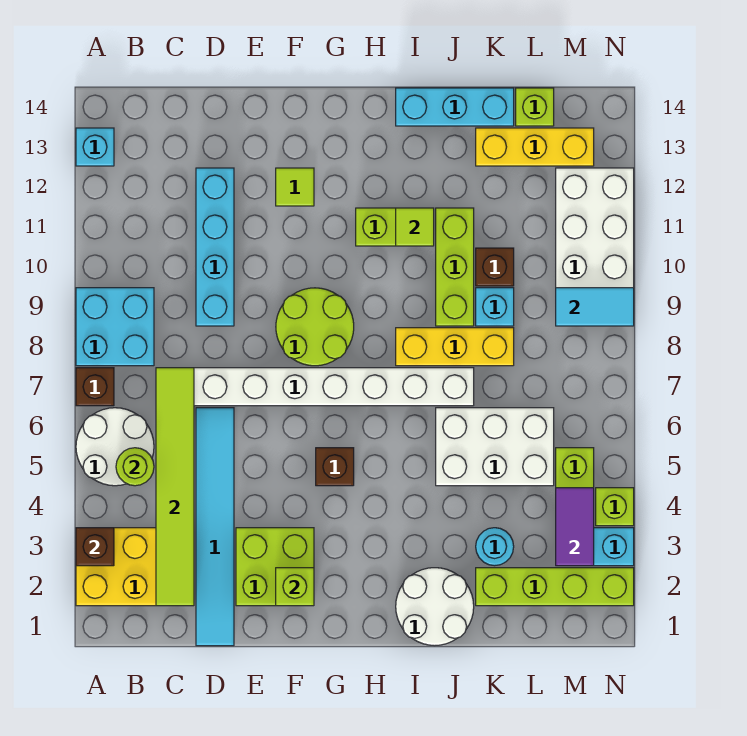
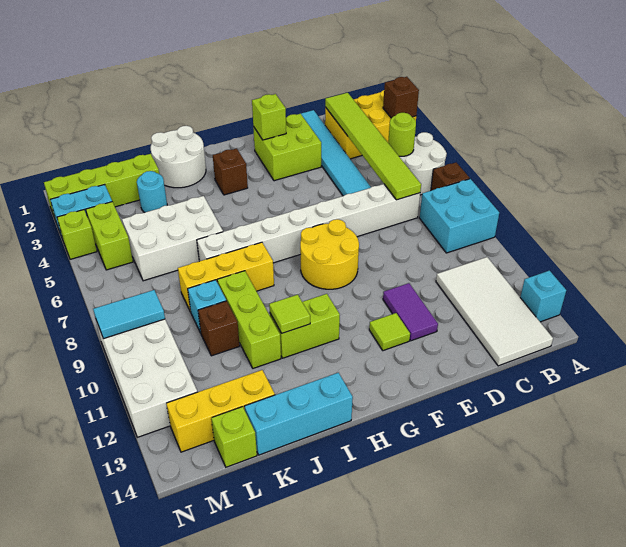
none -> white 2x4 tile [436,257,553,366]
cyan 1x4 brick [196,168,234,326] -> none
lime 2x2 round brick [276,288,354,366] -> yellow 2x2 round brick [300,219,359,289]
brown 1x1 brick [316,448,354,486] -> brown 1x1 brick moved to [213,148,248,195]
purple 1x2 tile [556,488,594,566] -> purple 1x2 tile moved to [383,283,438,341]

